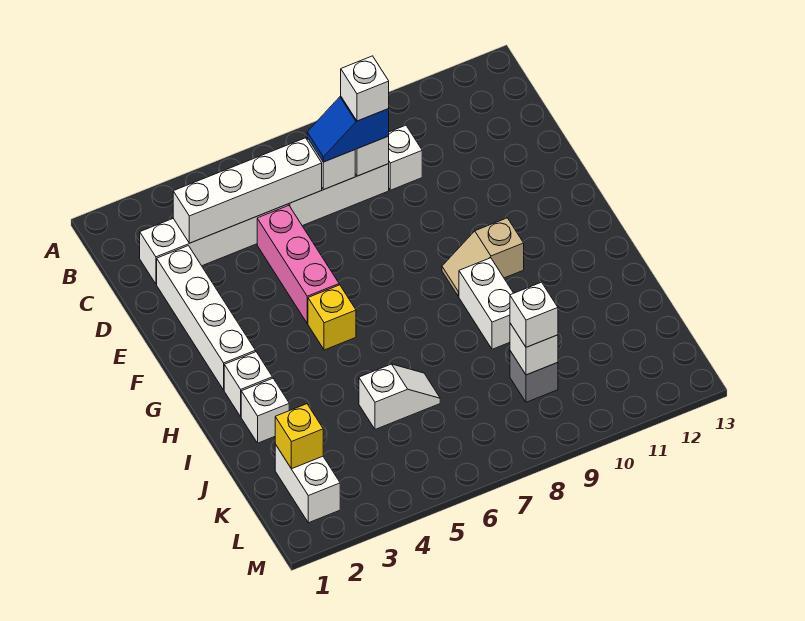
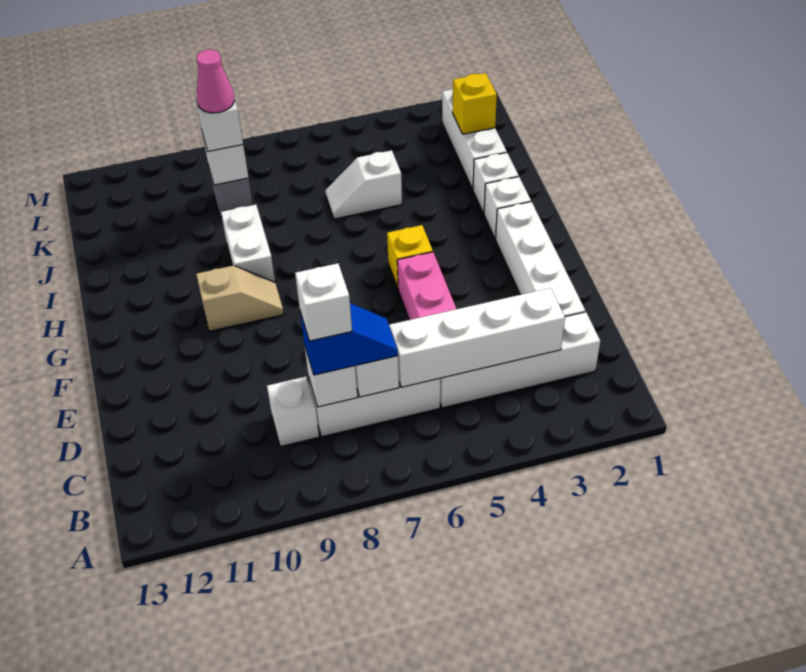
white 1x2 brick [275,444,340,523] -> white 1x3 brick [442,89,507,189]
none -> pink 1x1 cone [197,49,234,113]

